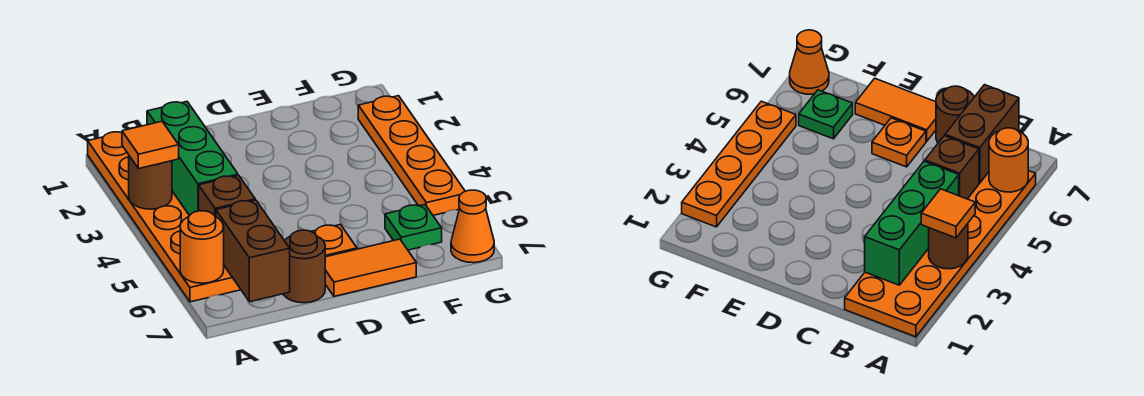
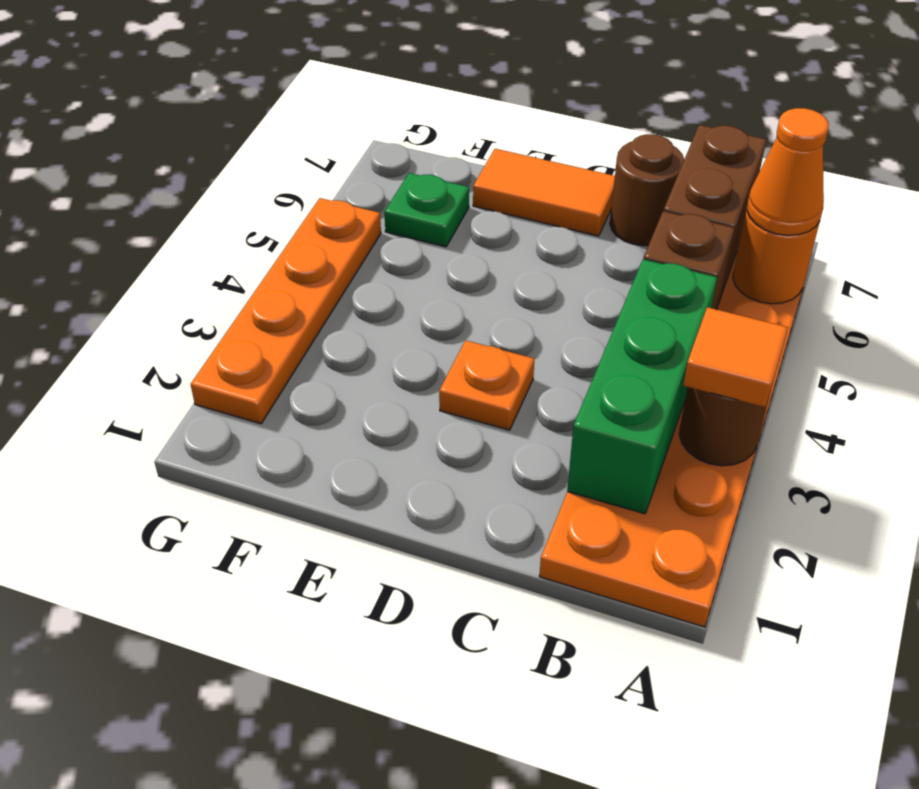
orange 1x1 plate [311,225,357,257] -> orange 1x1 plate moved to [439,340,534,430]
orange 1x1 cone [451,190,494,263] -> orange 1x1 cone moved to [747,108,829,236]

